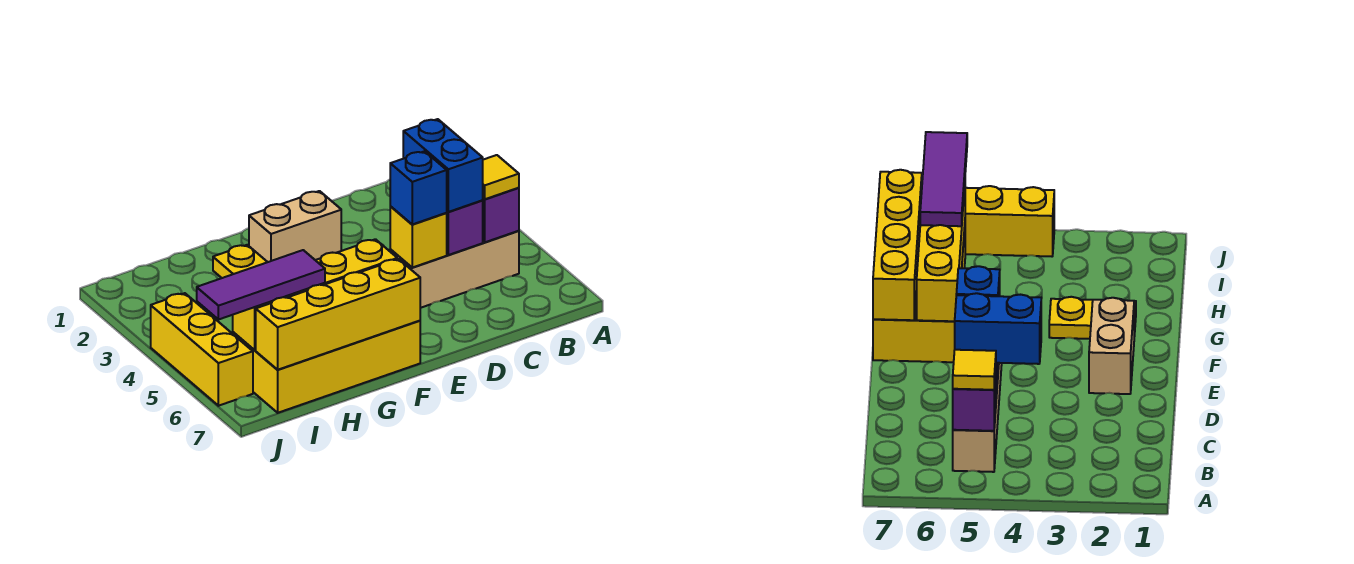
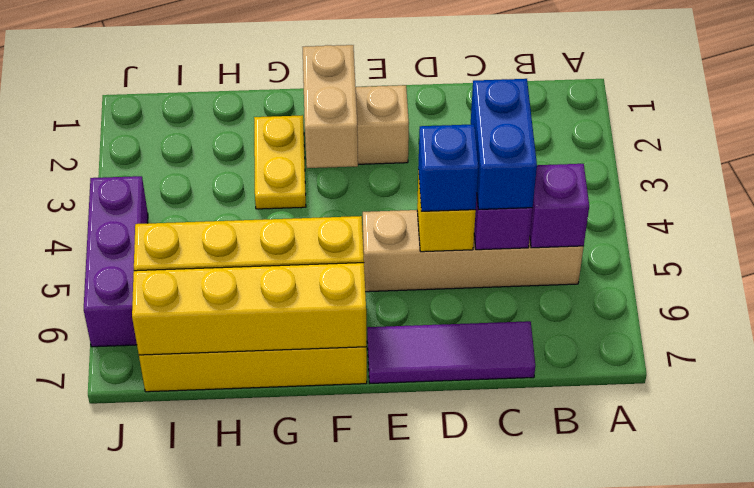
yellow 1x1 tile [483,155,519,199] -> none
none -> tan 1x2 brick [303,45,358,168]
purple 1x3 tile [197,250,325,320] -> purple 1x3 tile moved to [367,321,535,383]
yellow 1x3 brick [151,293,253,406] -> purple 1x3 brick [84,176,148,347]

